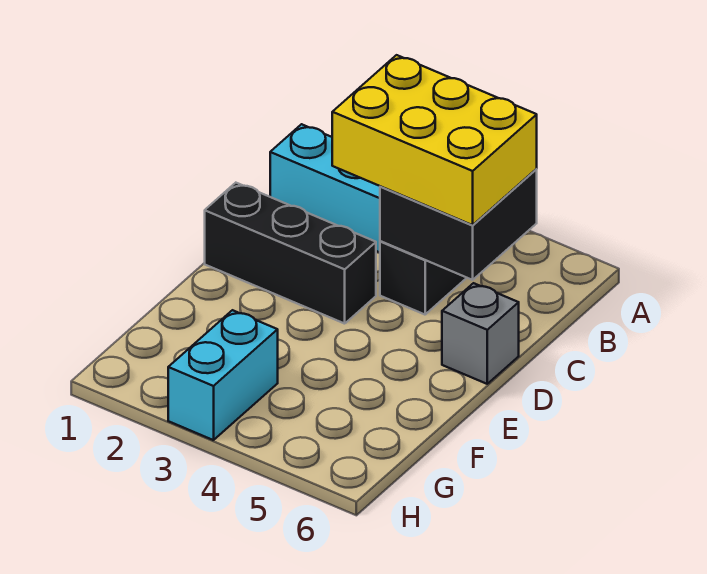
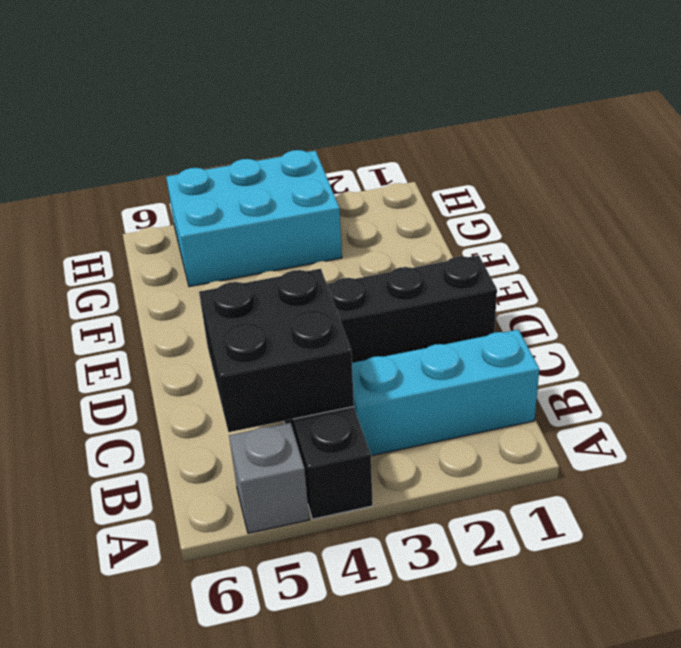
yellow 2x3 brick [332,55,537,225] -> none
grey 1x1 brick [442,283,519,384] -> grey 1x1 brick moved to [229,423,309,533]
cyan 1x2 brick [168,310,278,440] -> cyan 2x3 brick [166,150,342,287]

